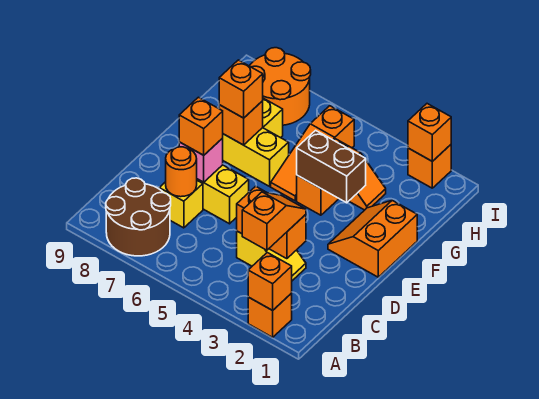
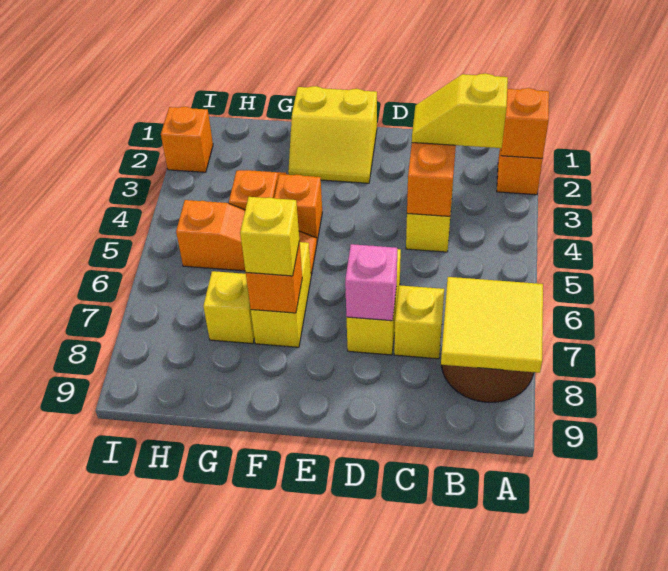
none -> yellow 2x2 tile [441,277,543,373]
orange 1x2 slope [242,192,306,250] -> yellow 1x2 slope [412,73,508,148]
orange 1x1 round brick [166,147,197,197] -> none
orange 1x1 brick [179,97,223,155] -> none
orange 2x2 slope [328,200,417,277] -> yellow 2x2 slope [288,86,377,183]
brown 1x2 brick [297,130,366,203] -> none
orange 1x1 brick [219,60,263,118] -> yellow 1x1 brick [240,197,299,276]
orange 2x2 round brick [250,48,311,125] -> none
orange 1x1 brick [408,104,451,161] -> none

